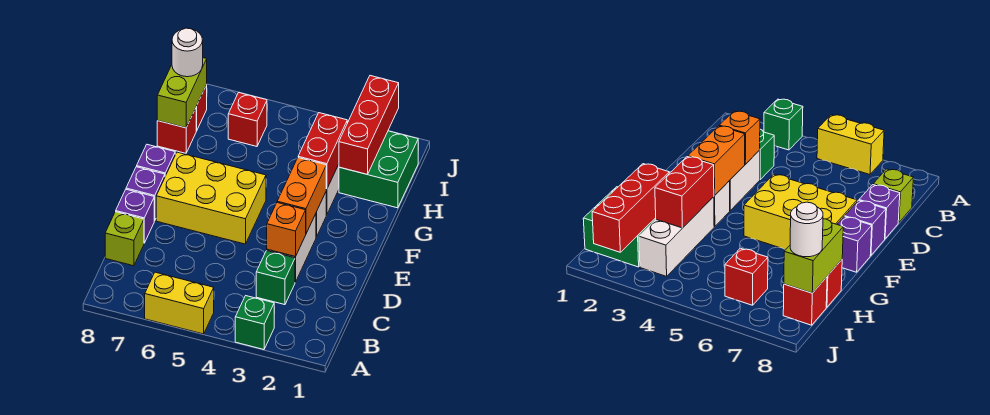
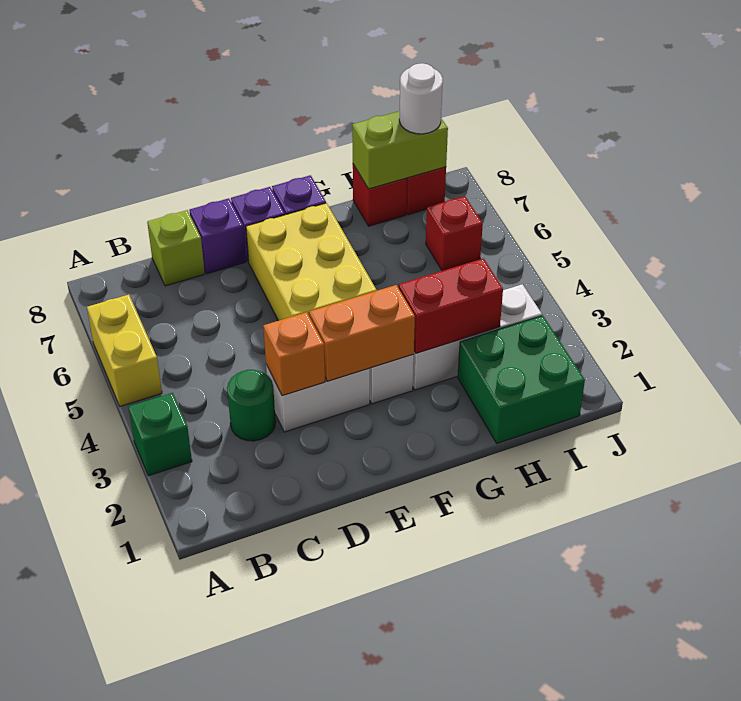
green 1x1 brick [256,251,295,305] -> green 1x1 round brick [227,370,276,441]
red 1x3 brick [339,76,399,174] -> none

